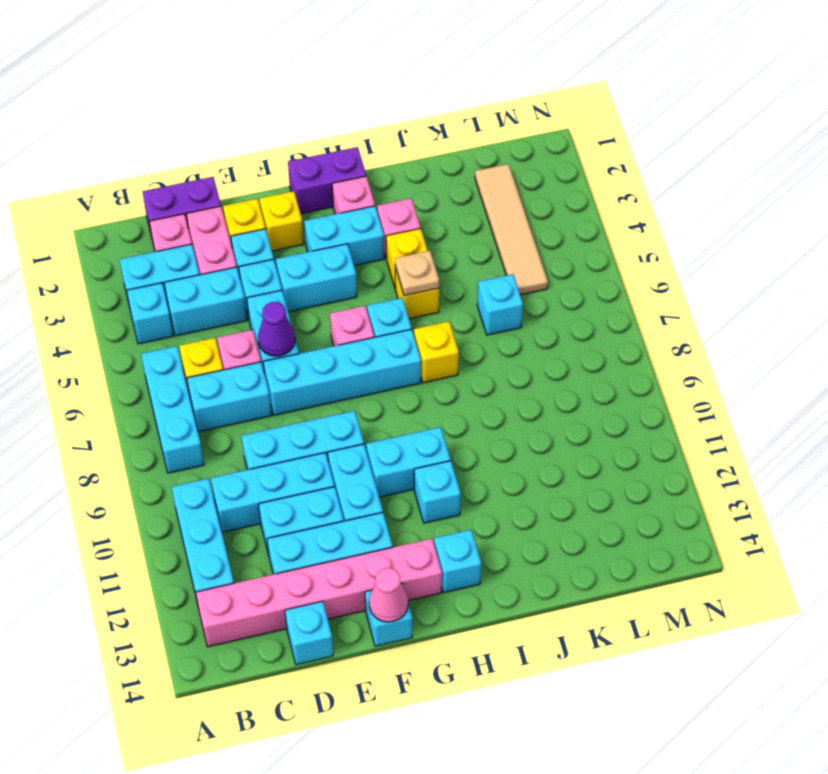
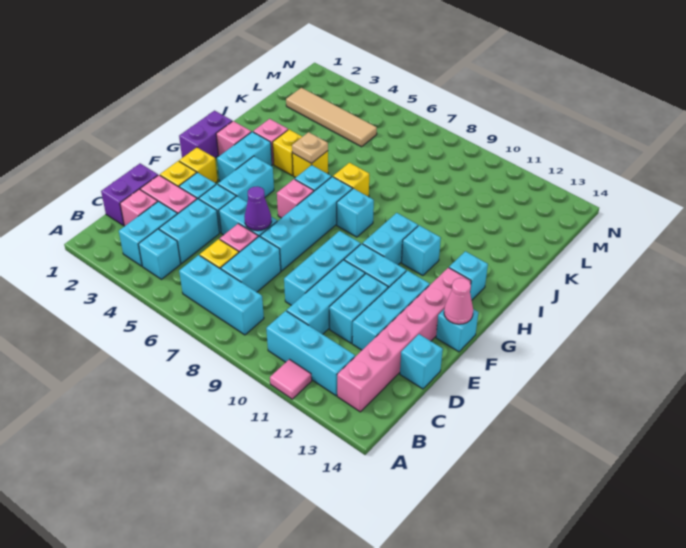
none -> pink 1x1 tile [270,359,312,399]
cyan 1x1 brick [477,274,523,335] -> cyan 1x1 brick moved to [337,188,374,237]

